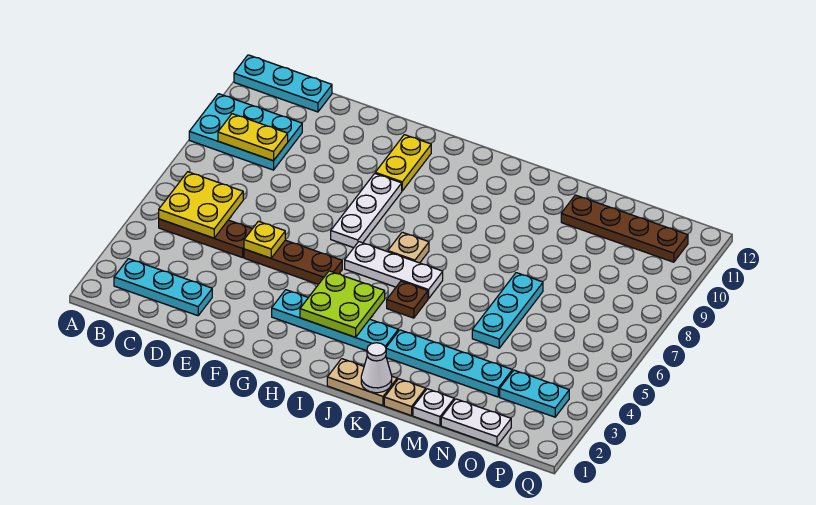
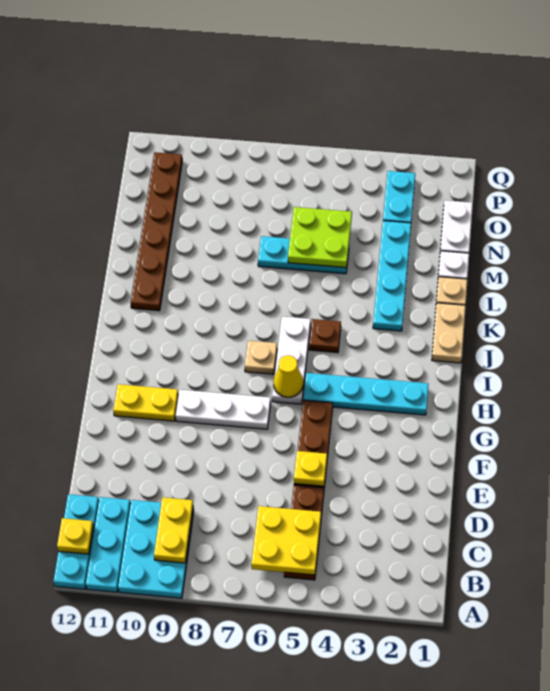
cyan 1x3 plate [114,259,212,316] -> cyan 1x3 plate moved to [86,497,131,592]
none -> yellow 1x1 plate [57,518,93,554]
cyan 1x4 plate [272,290,398,351] -> cyan 1x4 plate turned to [303,373,429,415]
lime 2x2 plate [300,271,385,337] -> lime 2x2 plate moved to [288,207,352,268]
none -> yellow 1x1 cone [274,355,303,397]
white 1x1 cone [361,343,392,393] -> none
brown 1x4 plate [561,195,688,262] -> brown 1x6 plate [130,152,182,311]

